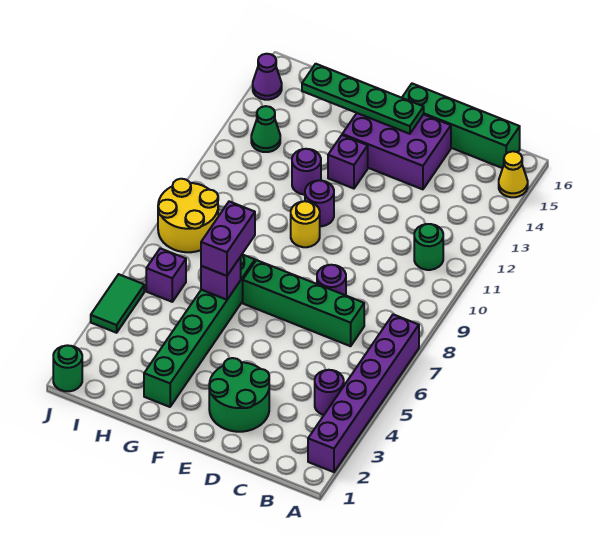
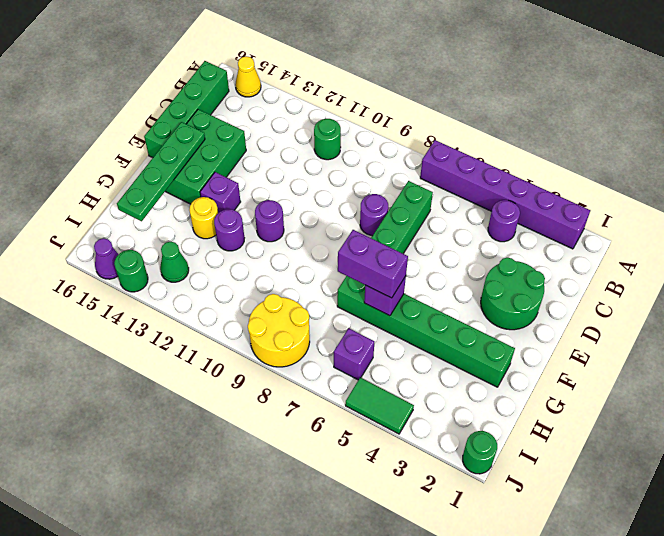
purple 2x3 brick [342,113,451,189] -> green 2x3 brick [165,109,246,204]
yellow 1x1 round brick [291,201,320,247] -> yellow 1x1 round brick moved to [189,197,218,239]
none -> green 1x1 round brick [114,250,148,292]

